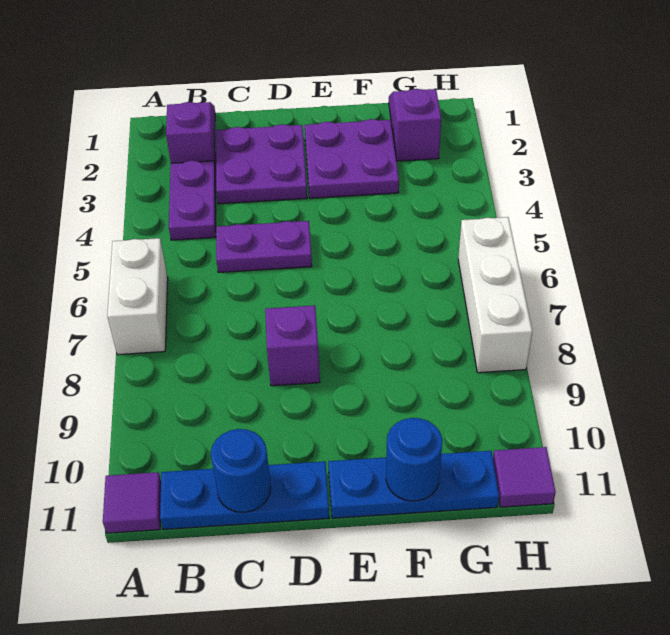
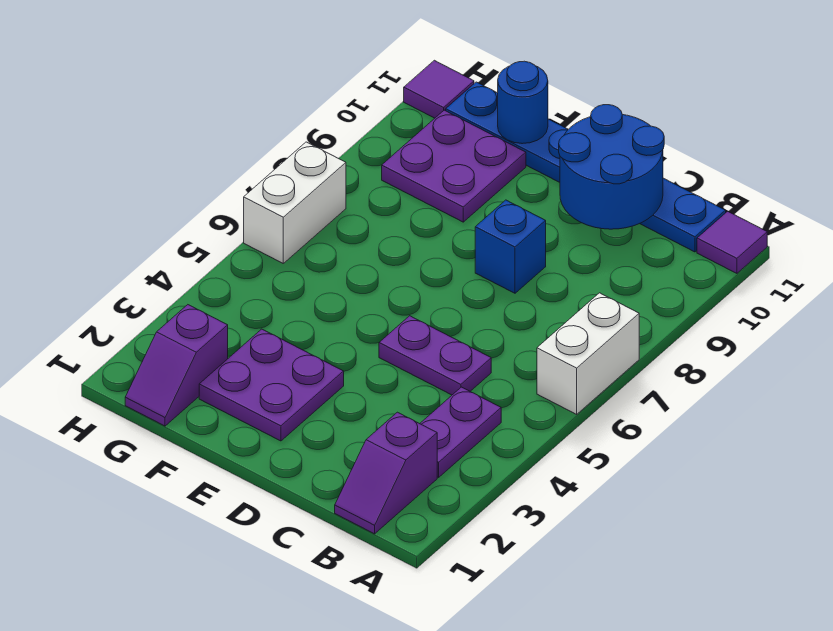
purple 2x2 plate [216,124,307,204] -> purple 2x2 plate moved to [382,110,526,222]
blue 1x1 round brick [211,429,271,512] -> blue 2x2 round brick [559,105,664,229]
purple 1x1 brick [265,305,320,386] -> blue 1x1 brick [475,200,546,293]
white 1x3 brick [458,217,532,373] -> white 1x2 brick [244,142,346,263]

